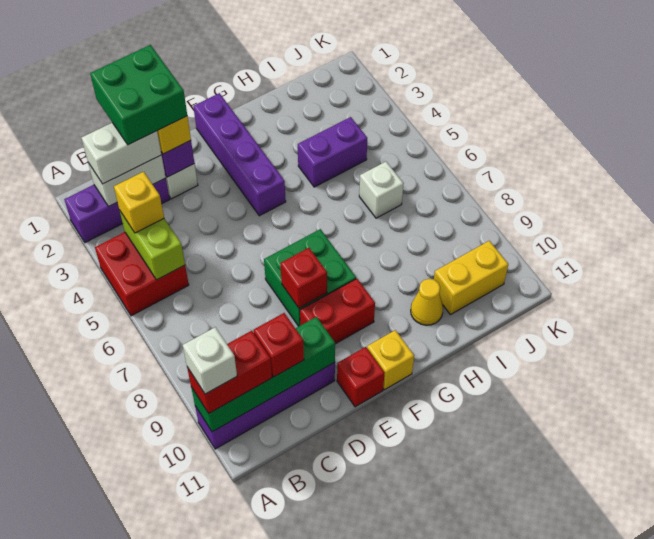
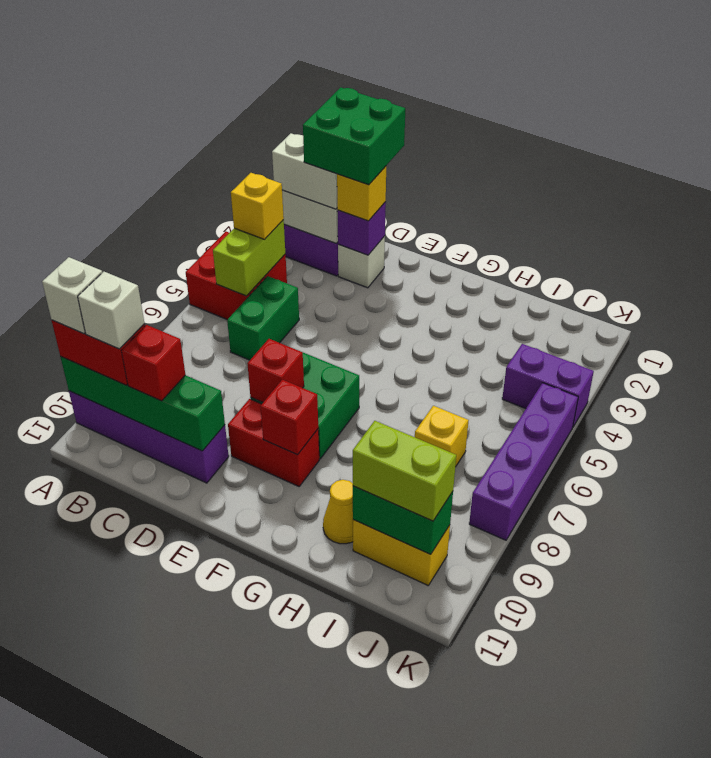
none -> green 1x2 brick [227,276,299,360]
red 1x1 brick [337,347,384,407] -> red 1x1 brick moved to [260,380,318,455]
purple 1x4 brick [193,93,286,216] -> purple 1x4 brick moved to [469,383,578,540]
yellow 1x1 brick [367,330,414,390] -> yellow 1x1 brick moved to [415,406,469,467]
purple 1x2 brick [298,117,367,187] -> purple 1x2 brick moved to [502,344,594,426]
white 1x1 brick [359,162,404,218] -> white 1x1 brick moved to [78,272,144,349]
none -> green 1x2 brick [353,486,453,554]
none -> lime 1x2 brick [353,421,456,521]

